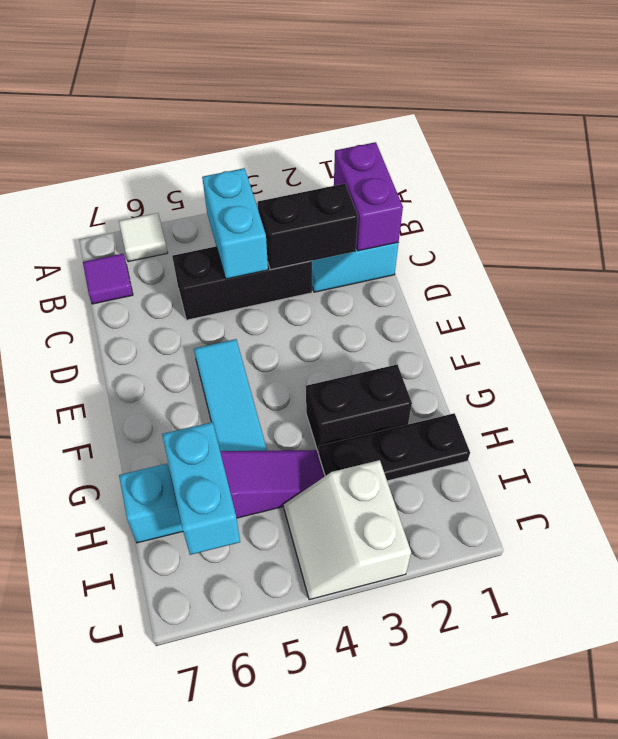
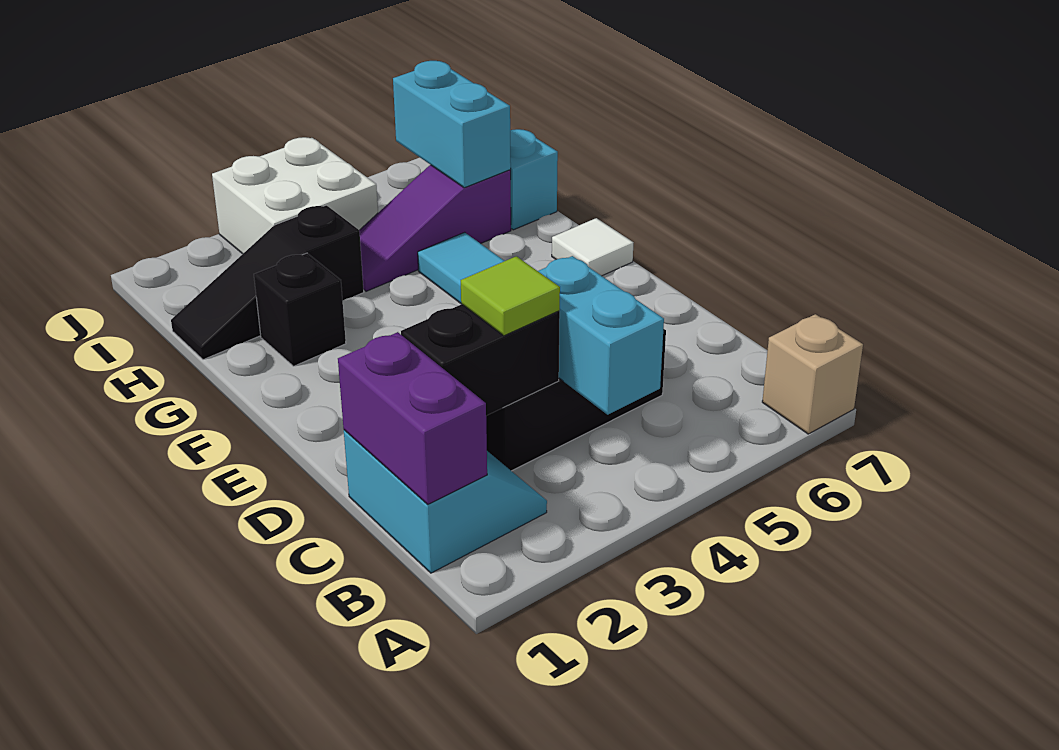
white 1x1 tile [119,213,168,262] -> white 1x1 tile moved to [552,218,634,276]
none -> tan 1x1 brick [762,314,863,434]
purple 1x1 tile [83,254,133,304] -> none
none -> lime 1x1 tile [461,256,560,336]
black 1x2 brick [306,365,412,452] -> black 1x1 brick [254,253,346,366]
black 1x3 plate [319,413,470,481] -> black 1x3 slope [171,205,364,360]
white 2x2 slope [284,460,411,600] -> white 2x2 brick [212,137,378,254]

